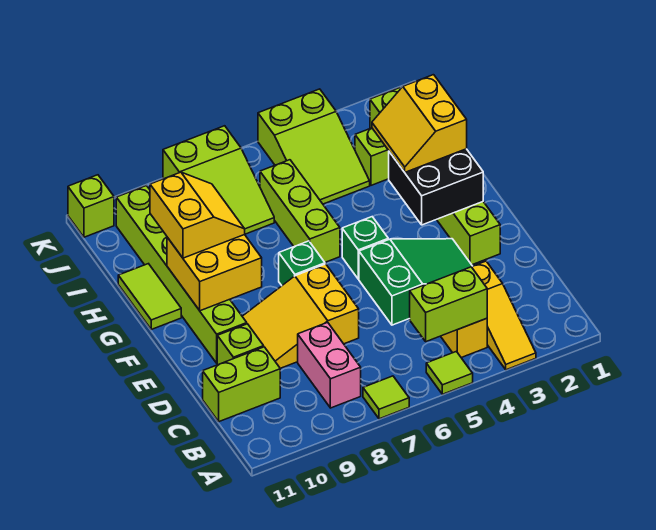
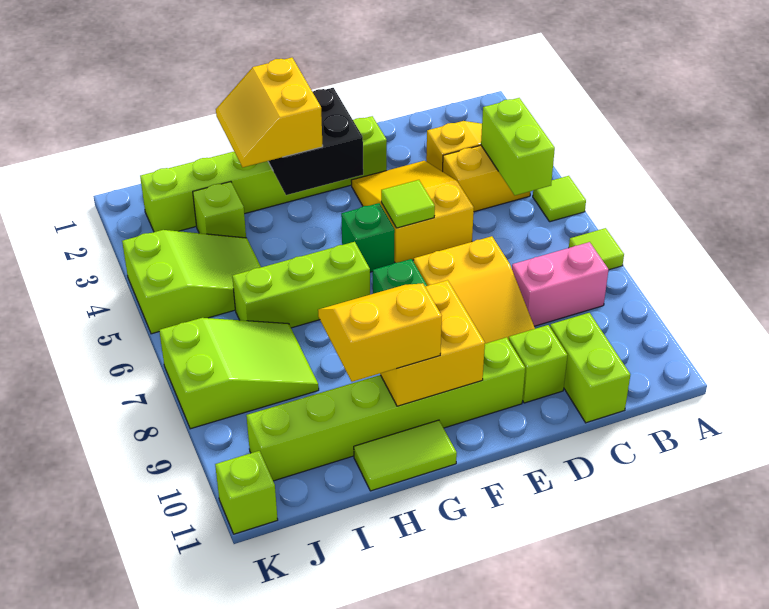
green 2x3 slope [359,239,472,325] -> yellow 2x3 slope [351,161,474,263]
none -> lime 1x1 tile [381,180,435,228]
yellow 2x2 slope [372,75,467,172] -> yellow 2x2 slope turned to [216,58,323,167]

